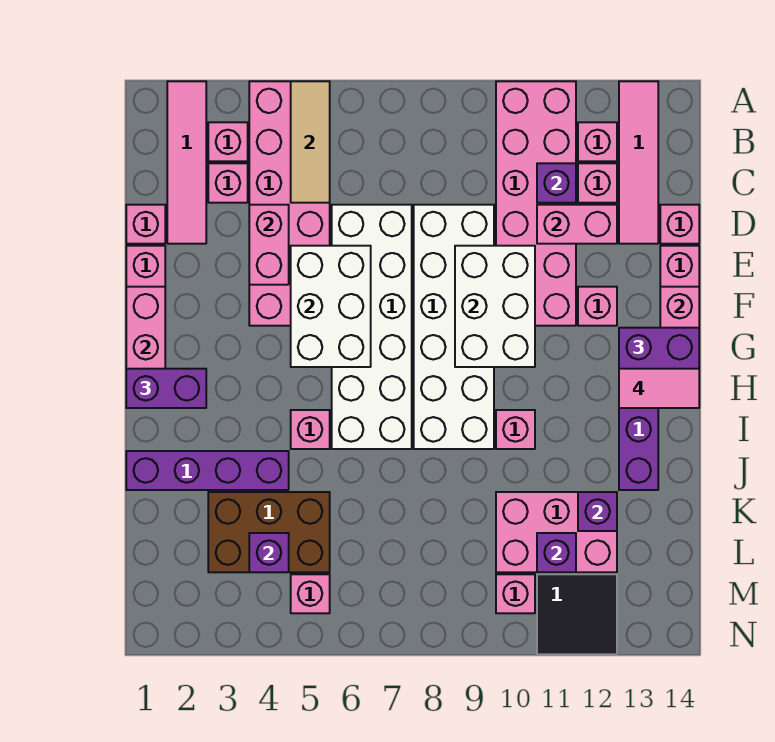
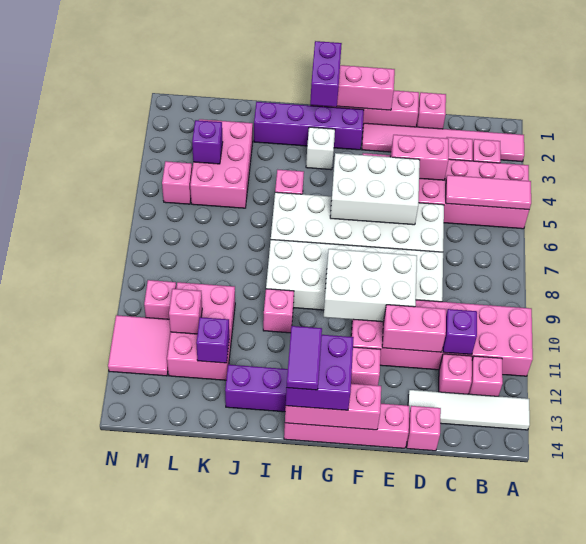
pink 1x4 tile [167,81,206,244] -> pink 1x6 tile [362,123,524,162]
tan 1x3 tile [291,81,330,203] -> pink 1x3 tile [446,175,531,210]
pink 1x4 tile [619,81,658,244] -> white 1x4 tile [408,390,530,430]
pink 1x2 brick [537,205,617,244] -> pink 1x2 brick turned to [382,305,446,352]
none -> white 1x1 brick [306,127,335,170]
pink 1x2 tile [619,369,699,408] -> purple 1x2 tile [287,326,322,390]
purple 1x4 brick [126,451,289,490] -> purple 1x4 brick turned to [254,102,364,150]
brown 2x3 brick [208,492,330,572] -> pink 2x3 brick [190,119,253,208]
purple 1x1 brick [537,533,576,572] -> pink 1x1 brick [169,289,202,334]
black 2x2 tile [537,574,617,654] -> pink 2x2 tile [108,315,170,376]

